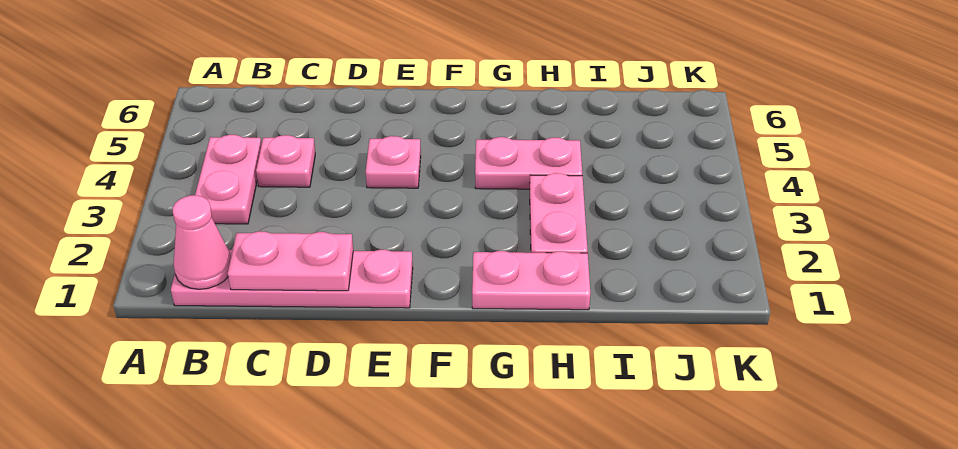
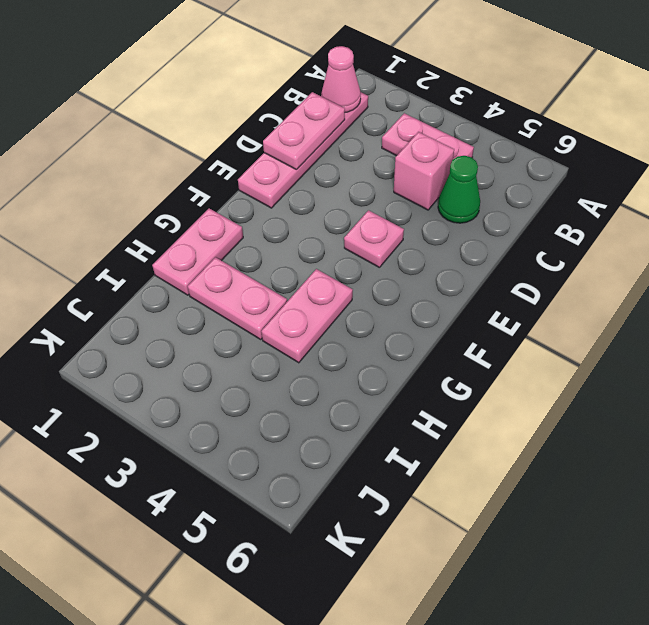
pink 1x1 plate [256,135,315,187] -> pink 1x1 brick [394,132,454,210]
none -> green 1x1 cone [438,156,480,223]

